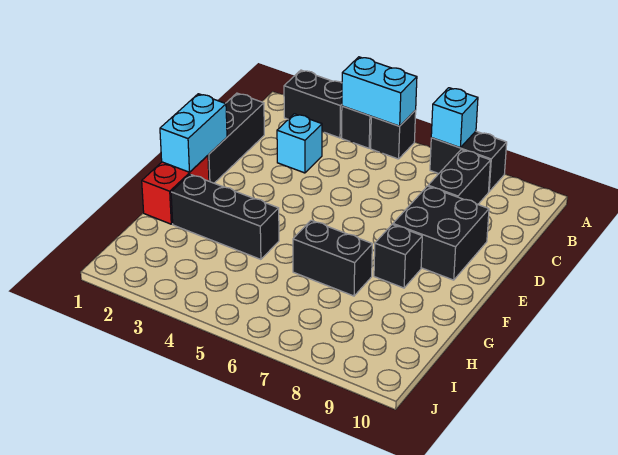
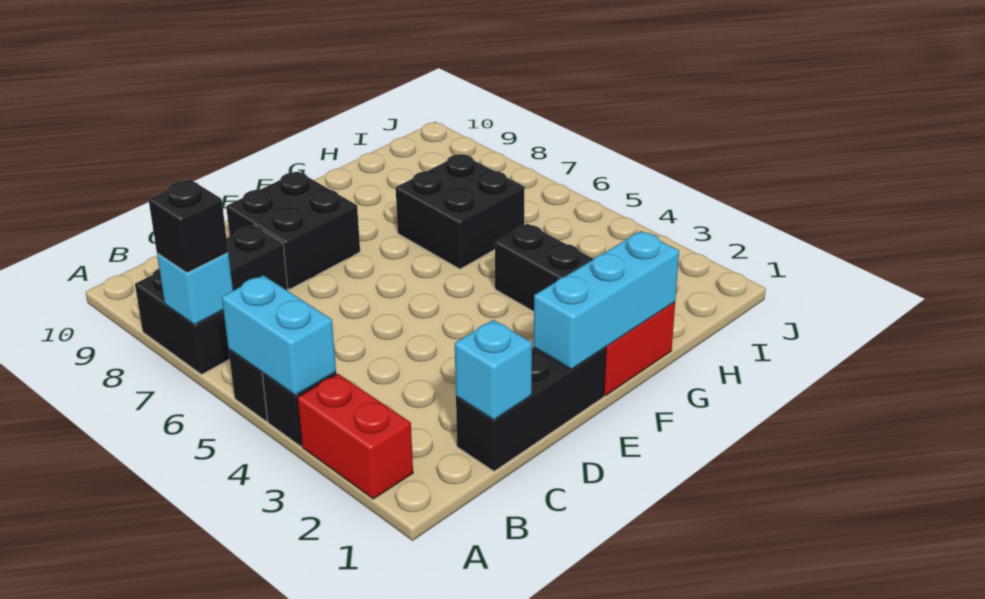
black 1x2 brick [284,70,342,138] -> red 1x2 brick [297,374,413,499]
cyan 1x1 brick [277,114,322,173] -> cyan 1x1 brick moved to [455,320,532,420]
cyan 1x2 brick [160,94,227,172] -> cyan 1x3 brick [534,231,679,369]
black 1x1 brick [374,225,422,288] -> black 1x1 brick moved to [149,180,228,273]
black 1x2 brick [293,220,372,296] -> black 2x2 brick [396,154,525,269]

